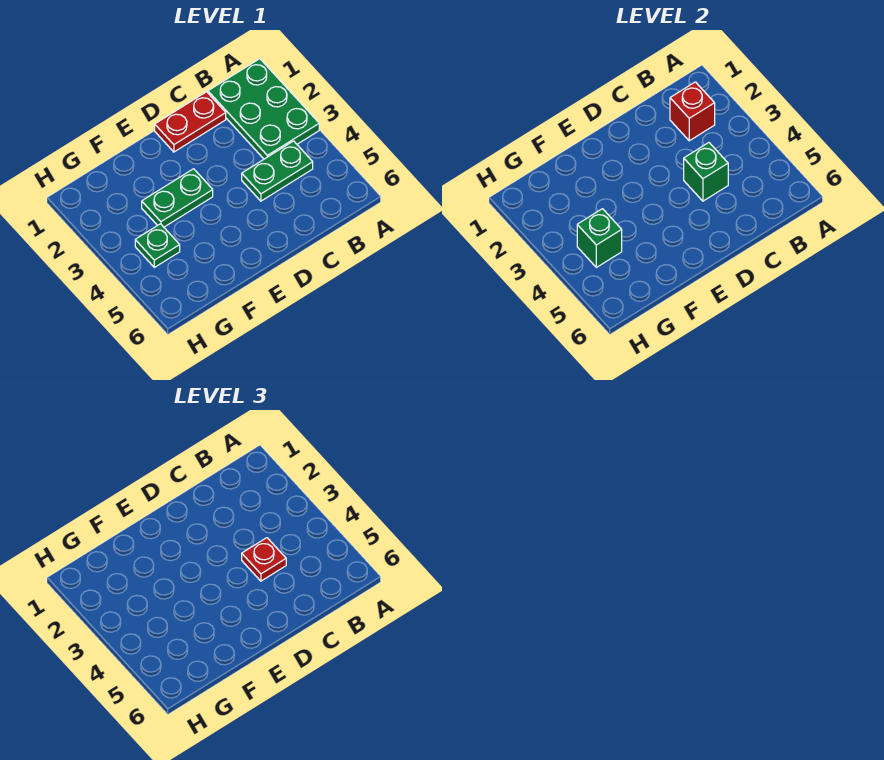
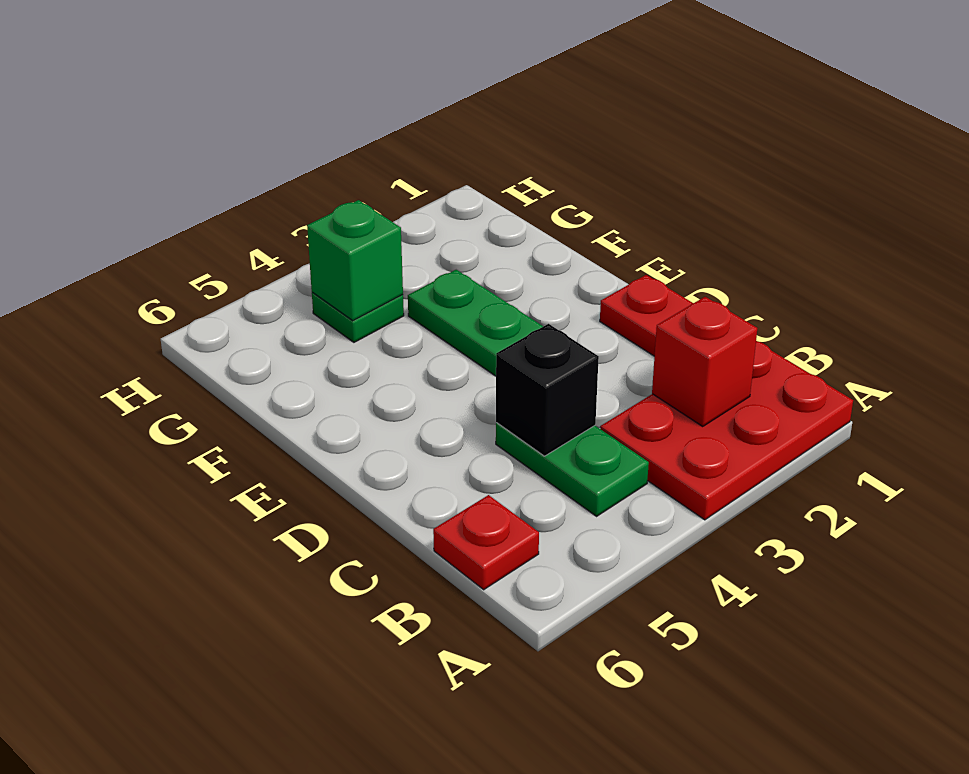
green 2x3 plate [208,59,319,159] -> red 2x3 plate [600,341,853,520]
green 1x1 brick [684,143,728,201] -> black 1x1 brick [496,324,599,456]
red 1x1 plate [242,538,286,581] -> red 1x1 plate moved to [433,495,539,590]

